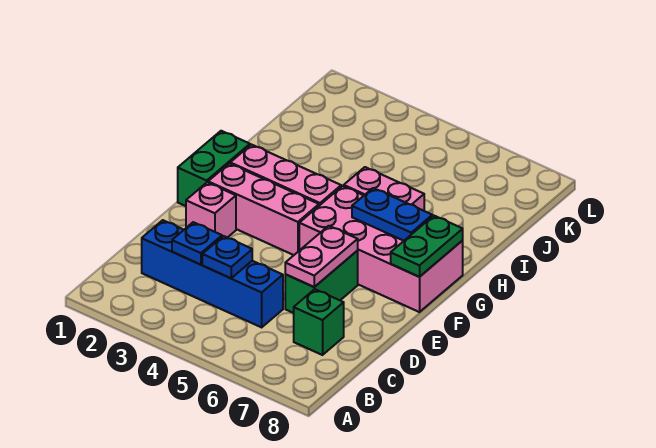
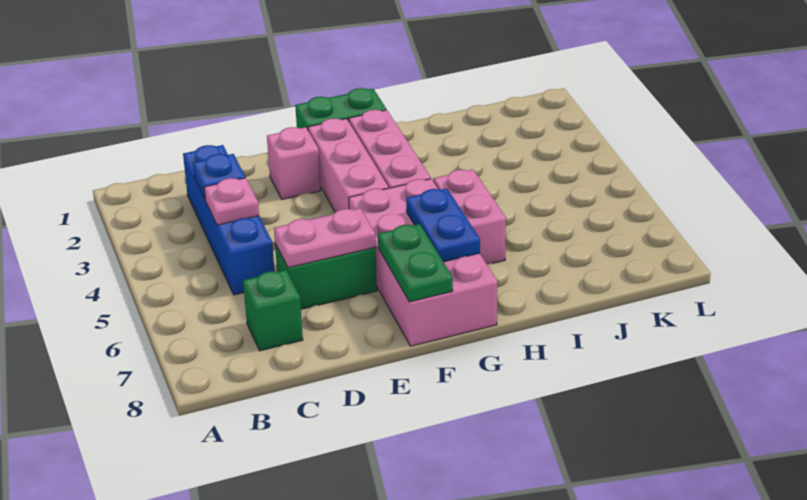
blue 1x1 plate [202,236,252,278] -> pink 1x1 plate [204,178,259,225]
green 1x2 plate [391,216,463,277] -> green 1x2 plate turned to [378,224,453,302]

